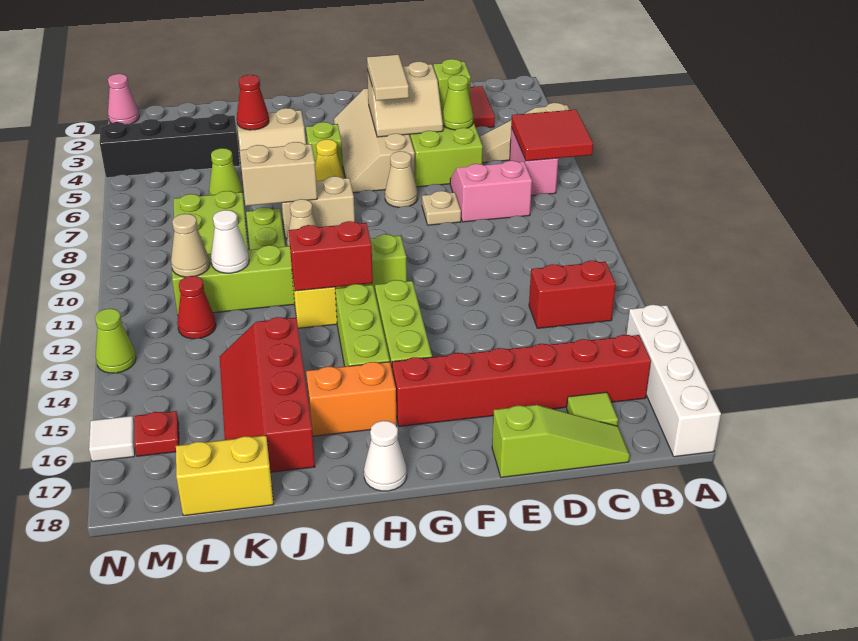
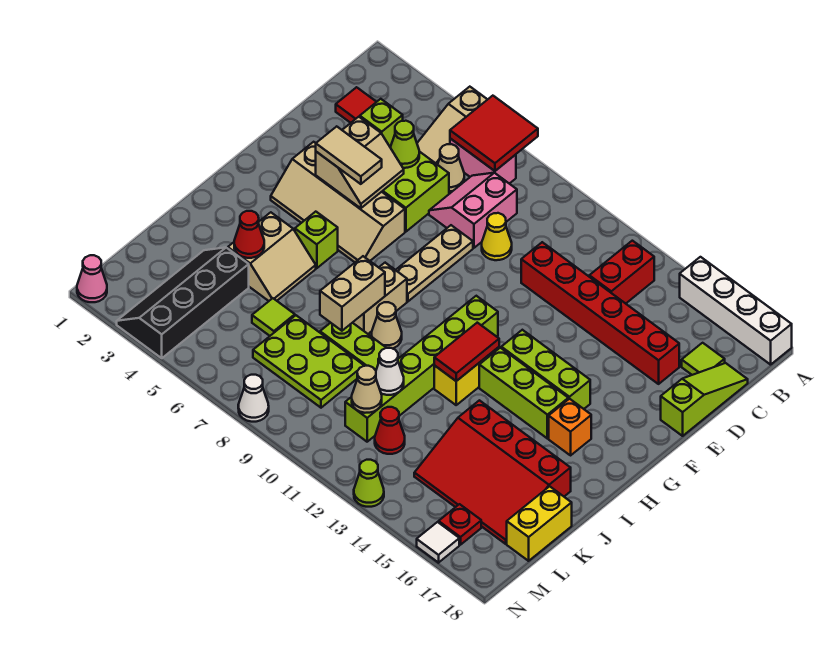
red 1x6 brick [392,335,651,427] -> red 1x6 brick turned to [521,242,679,384]
tan 1x1 plate [422,191,461,225] -> tan 1x3 plate [396,225,473,301]
tan 1x1 cone [385,151,418,207] -> tan 1x1 cone moved to [438,144,464,191]
yellow 1x1 cone [315,139,345,181] -> yellow 1x1 cone moved to [482,213,512,260]
red 1x2 brick [289,221,373,291] -> red 1x2 tile [434,323,499,381]
orange 1x2 brick [306,362,397,436] -> orange 1x1 brick [549,399,591,455]
white 1x1 cone [364,421,407,491] -> white 1x1 cone moved to [238,375,269,422]
red 2x4 slope [219,317,315,472] -> red 3x4 slope [414,400,571,544]
lime 1x1 cone [209,148,242,195] -> lime 1x1 tile [252,298,295,336]

